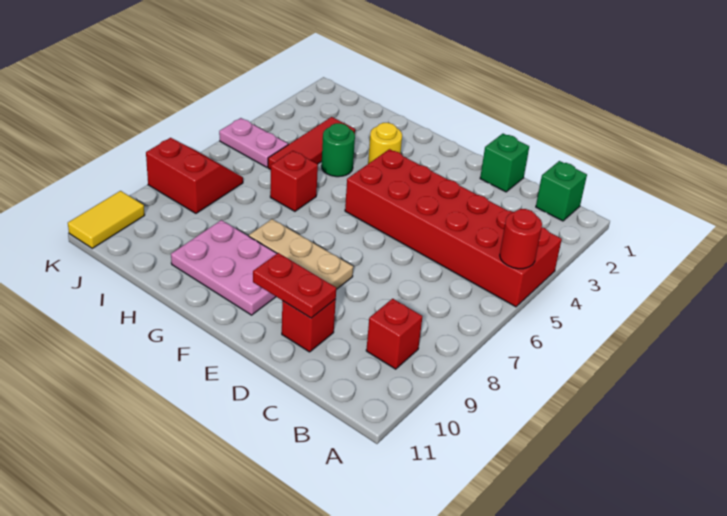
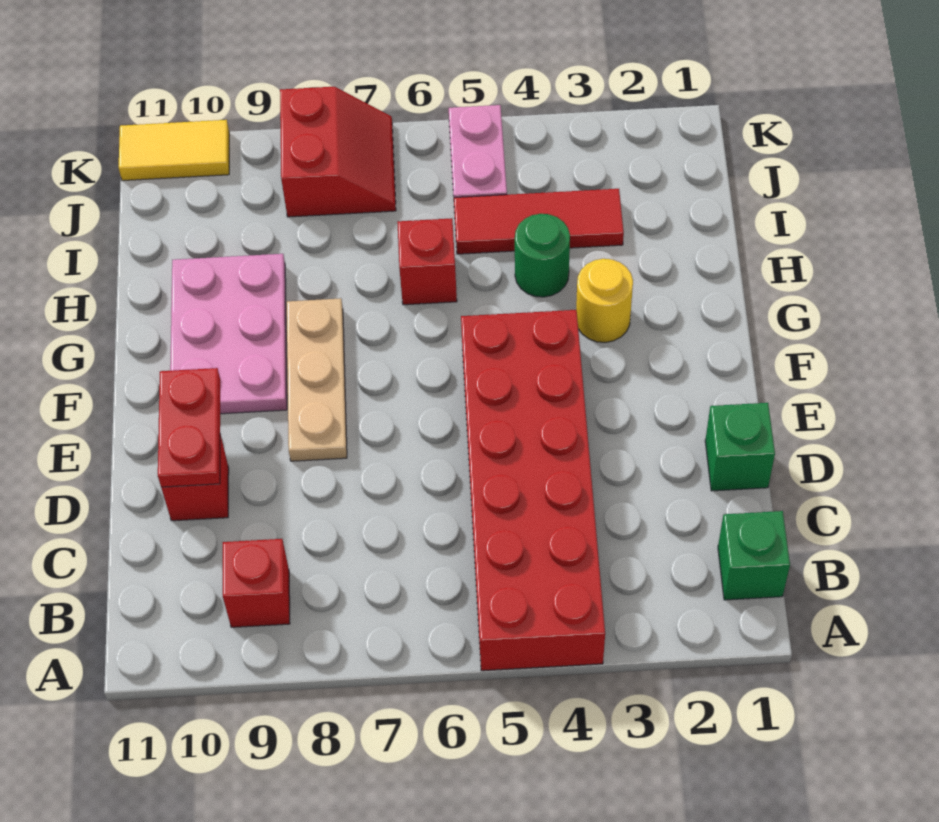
red 1x1 round brick [500,209,542,269] -> none

